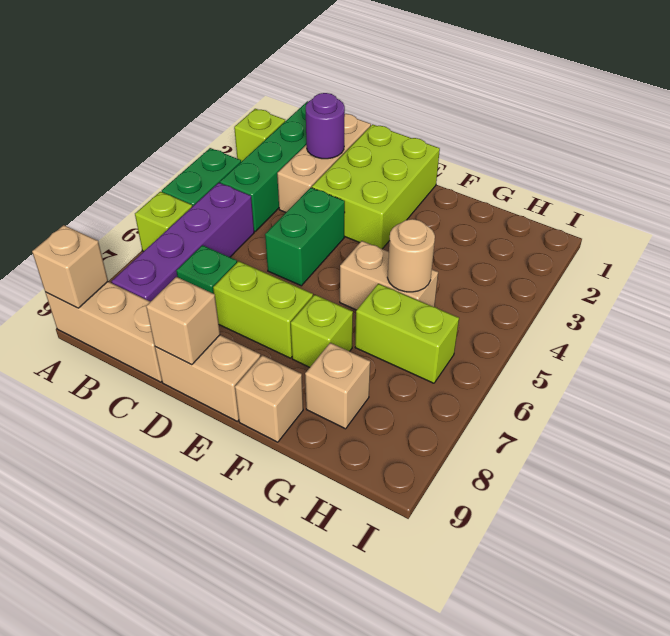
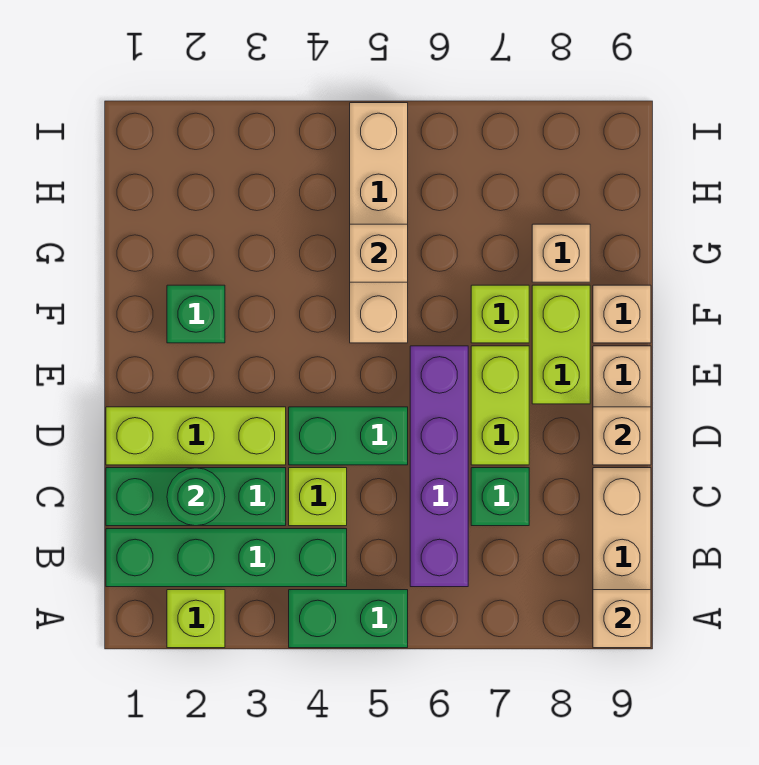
lime 1x1 brick [135,192,192,251] -> lime 1x1 brick moved to [289,468,347,526]
purple 1x4 brick [112,183,254,302] -> purple 1x4 brick turned to [410,346,468,587]
tan 1x3 brick [277,114,371,212] -> green 1x3 brick [106,468,286,526]
purple 1x1 round brick [306,93,345,159] -> green 1x1 round brick [167,468,225,526]
lime 2x3 brick [312,124,440,249] -> lime 1x3 brick [106,407,286,465]
none -> green 1x1 brick [167,285,225,343]
tan 1x2 brick [340,241,438,310] -> tan 1x4 brick [350,103,408,343]
tan 1x1 round brick [387,219,435,292] -> tan 1x1 brick [350,224,408,282]
lime 1x2 brick [355,284,459,383] -> lime 1x2 brick moved to [532,285,590,404]

